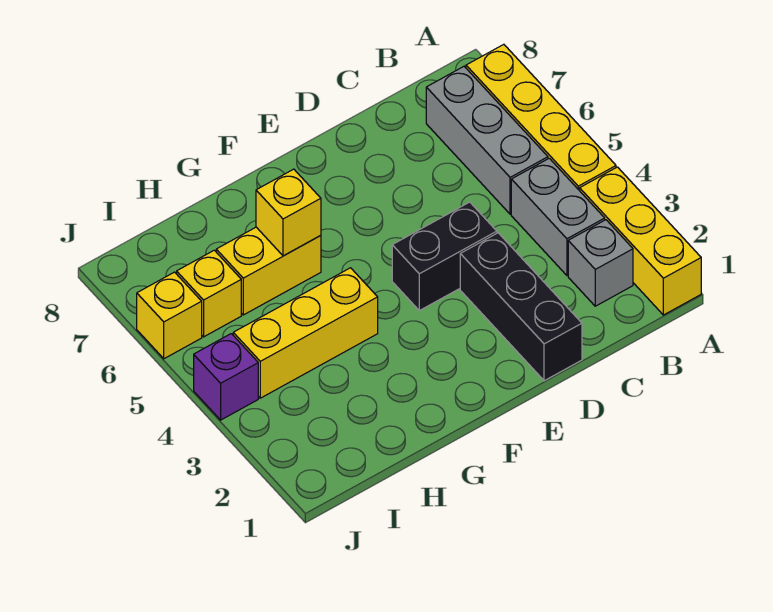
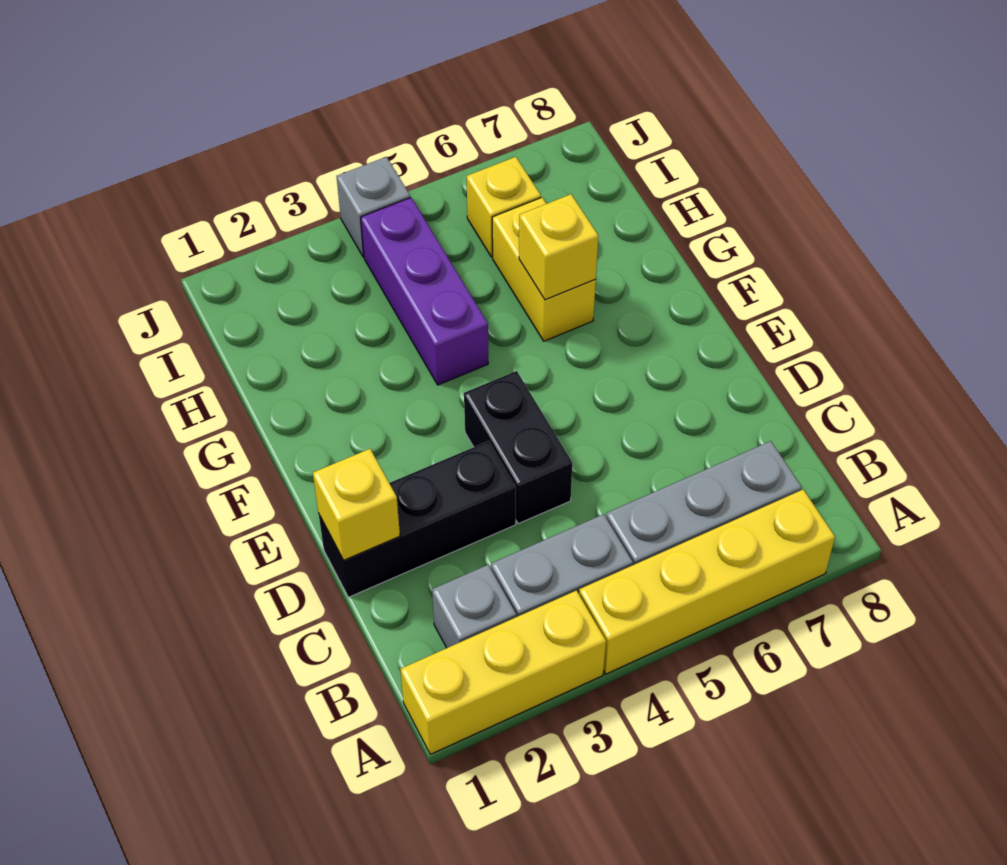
yellow 1x3 brick [233,268,378,398] -> purple 1x3 brick [361,197,488,385]
purple 1x1 brick [194,334,258,420] -> grey 1x1 brick [336,157,410,257]
yellow 1x1 brick [137,272,202,359] -> yellow 1x1 brick moved to [313,449,400,560]

